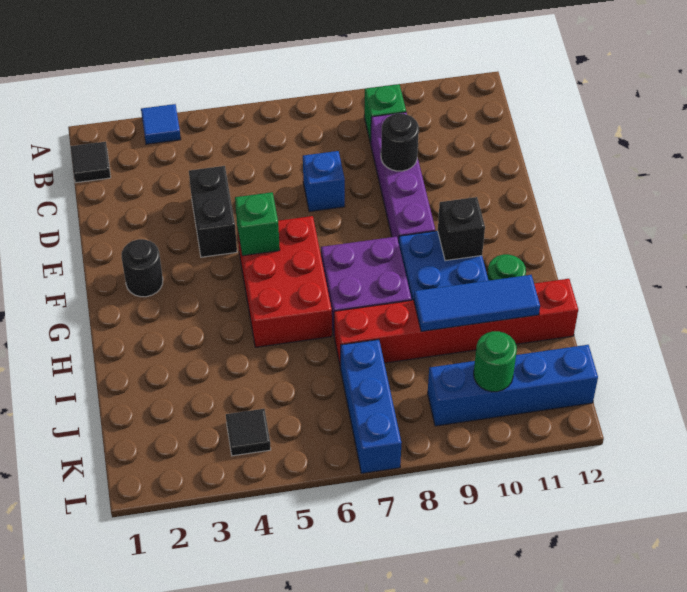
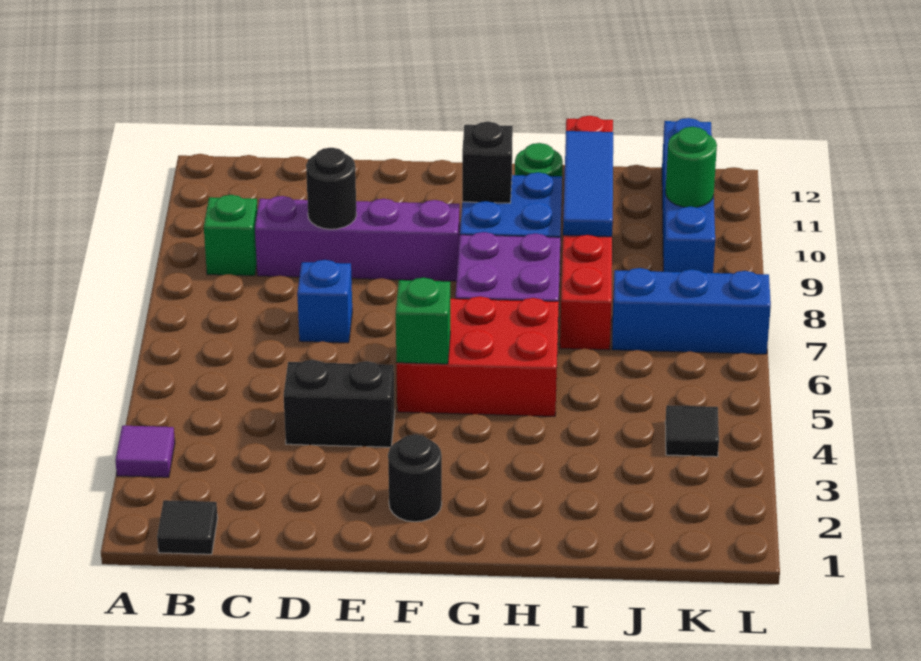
blue 1x1 tile [141,104,181,144] -> purple 1x1 tile [115,426,175,477]

